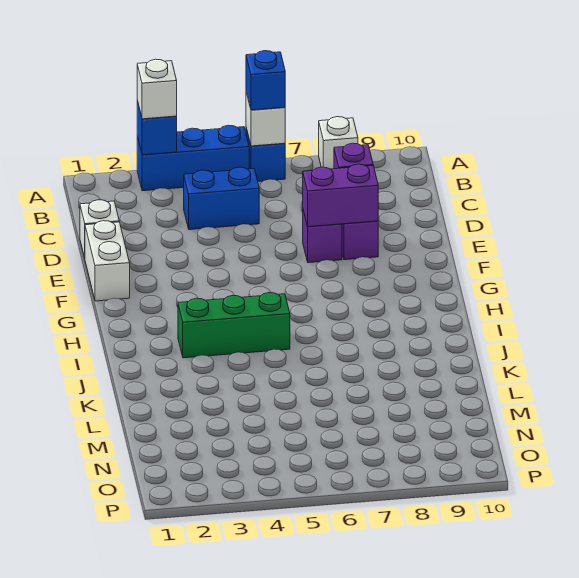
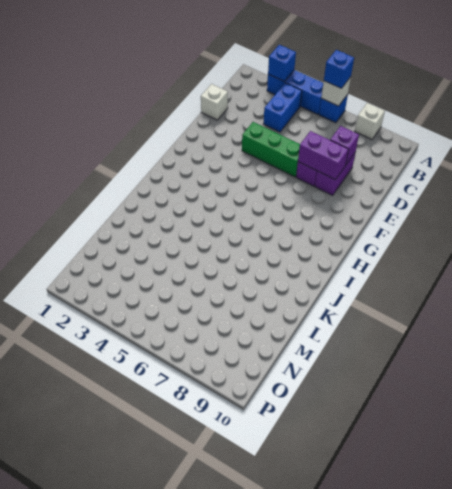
white 1x1 brick [137,59,177,119] -> none
blue 1x2 brick [184,167,259,230] -> blue 1x2 brick turned to [263,83,302,132]
white 1x2 brick [85,221,130,301] -> none
green 1x3 brick [178,293,290,358] -> green 1x3 brick moved to [242,122,300,177]

